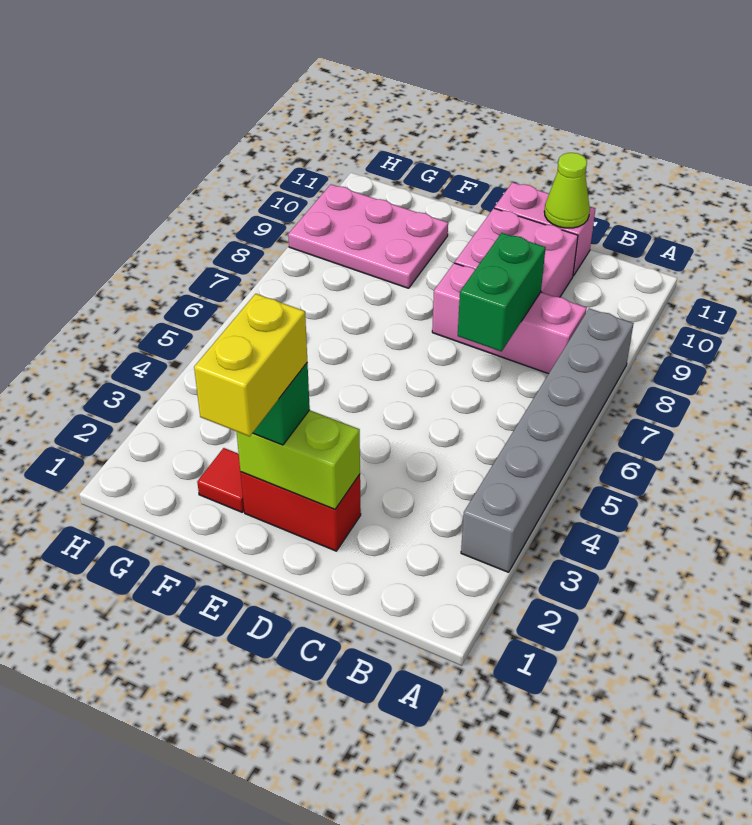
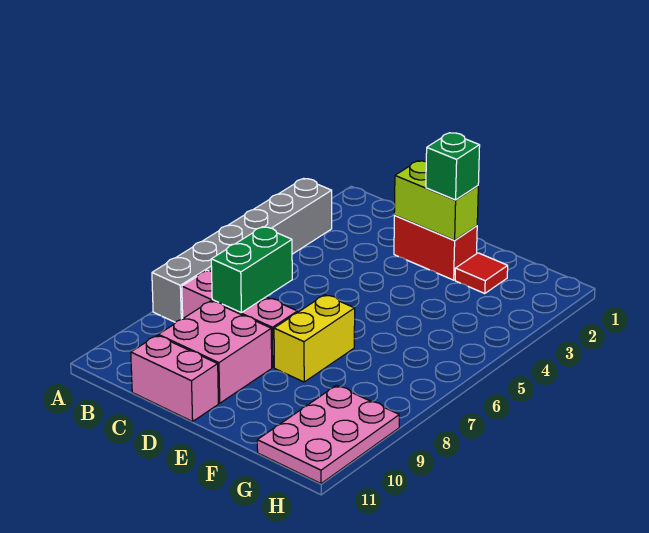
lime 1x1 cone [544,153,590,228] -> none
yellow 1x2 brick [194,294,307,436] -> yellow 1x2 brick moved to [274,295,355,382]
pink 2x3 plate [288,184,448,288] -> pink 2x3 plate turned to [257,385,399,484]

